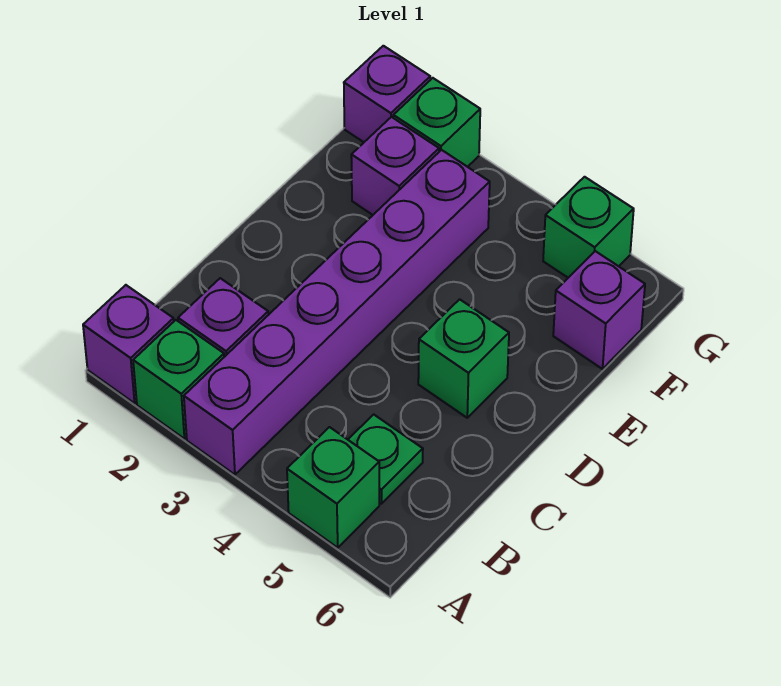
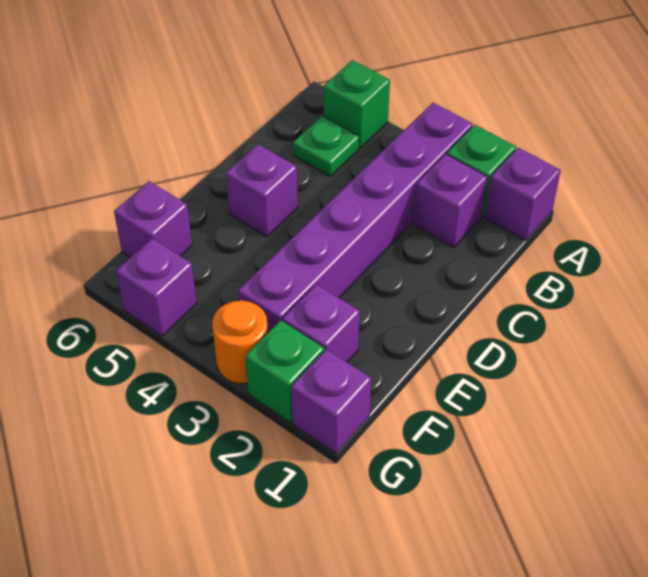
green 1x1 brick [418,299,509,418] -> purple 1x1 brick [226,144,298,237]
none -> orange 1x1 round brick [212,301,268,384]
green 1x1 brick [543,177,634,278] -> purple 1x1 brick [116,238,197,336]

